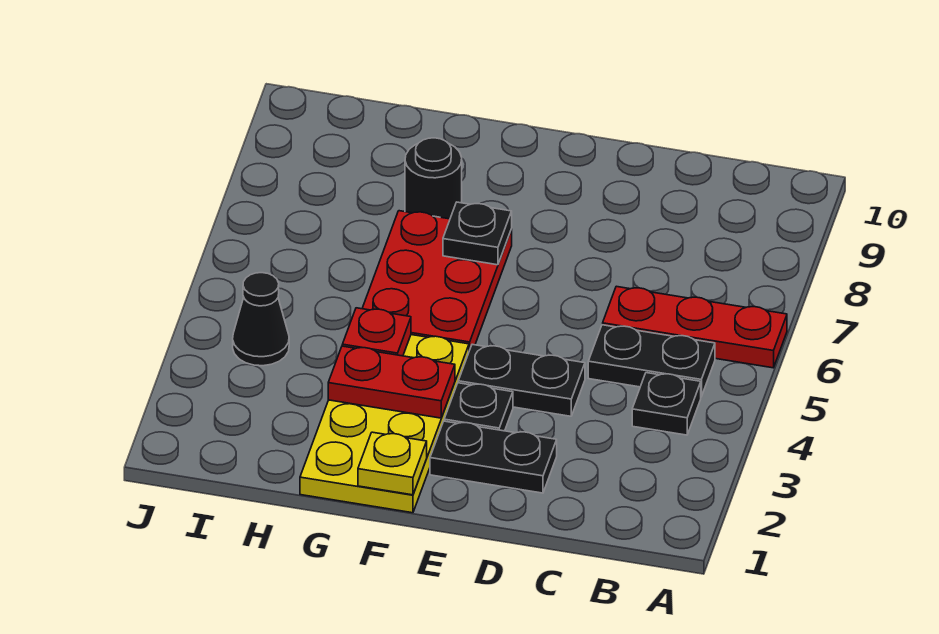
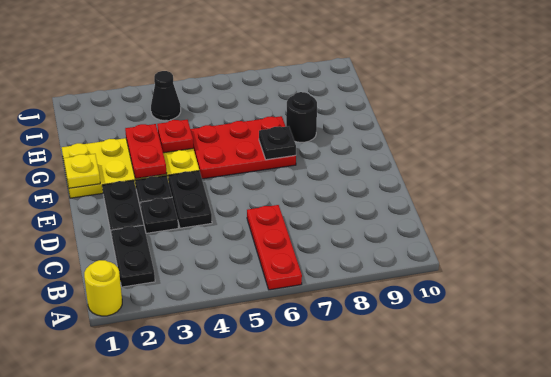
none -> yellow 1x1 round brick [84,260,122,316]
black 1x1 plate [632,373,701,435] -> black 1x1 plate moved to [140,197,178,233]
black 1x2 plate [588,325,715,397] -> black 1x2 plate moved to [111,225,155,287]

